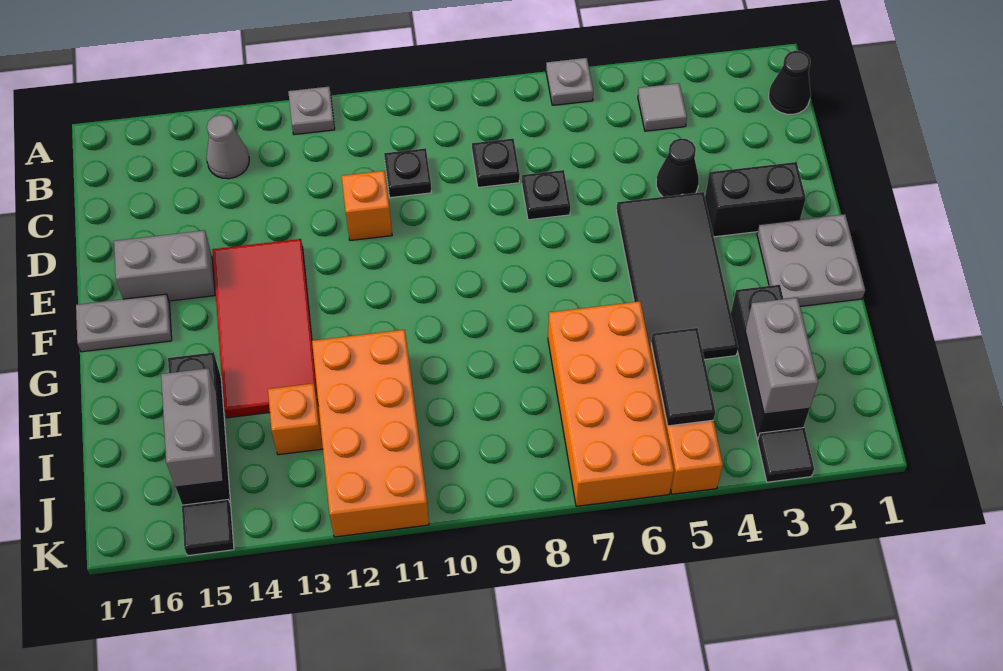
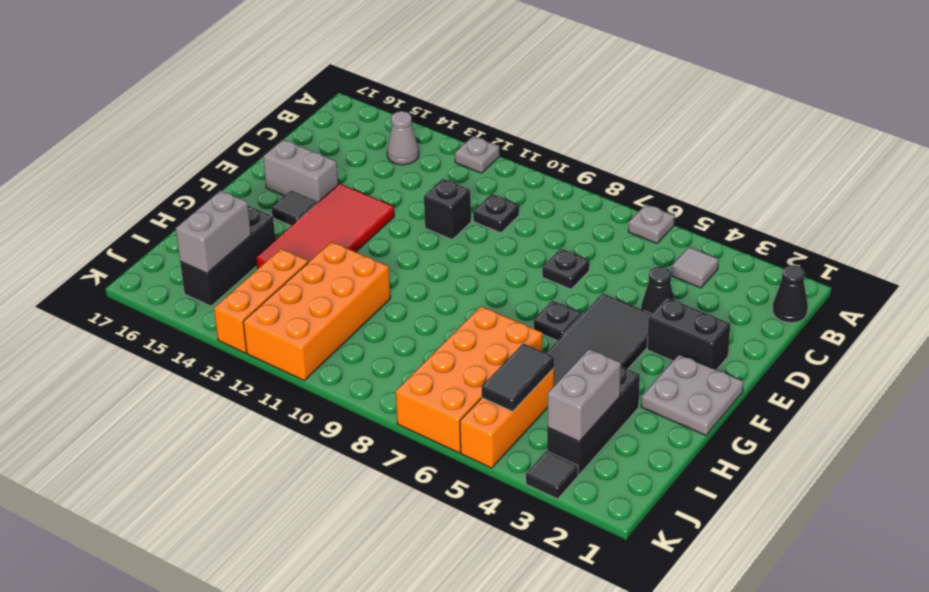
black 1x1 plate [472,139,520,187] -> black 1x1 plate moved to [534,301,582,341]
orange 1x1 brick [342,171,392,241] -> black 1x1 brick [424,179,471,239]
grey 1x2 plate [76,294,172,352] -> none
orange 1x1 brick [268,383,323,455] -> orange 1x3 brick [214,249,308,353]
black 1x1 tile [182,500,234,556] -> black 1x1 tile moved to [271,190,318,226]

